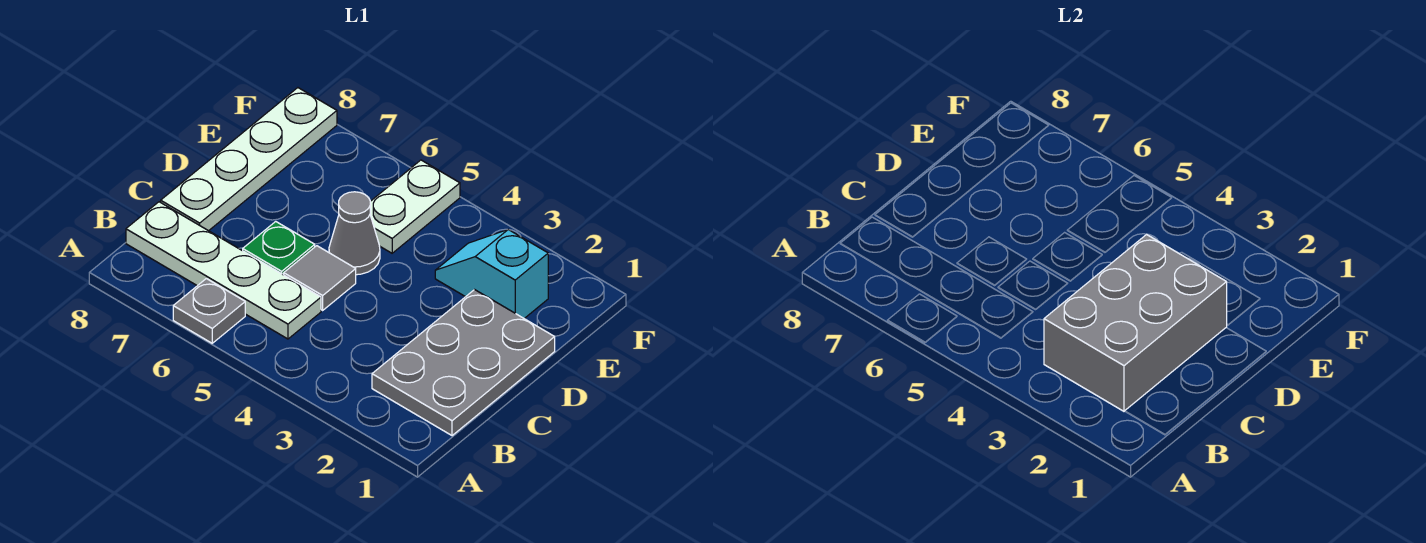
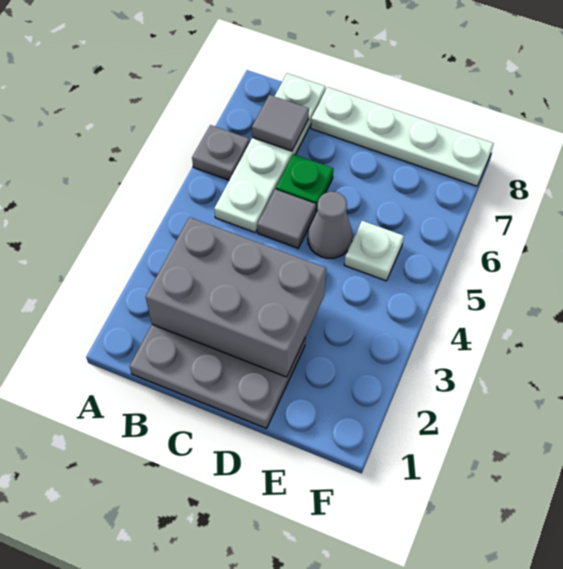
none -> grey 1x1 tile [252,95,309,151]
cyan 1x2 slope [435,230,548,318] -> none
white 1x2 plate [370,160,460,253] -> white 1x1 plate [344,221,404,281]

